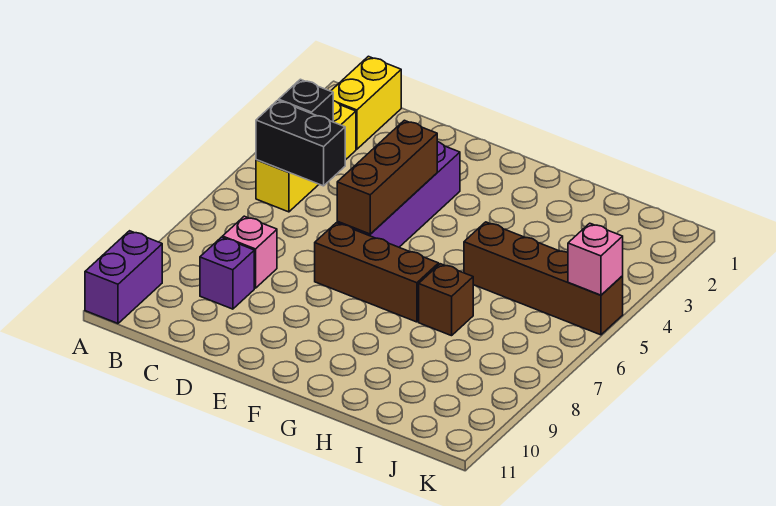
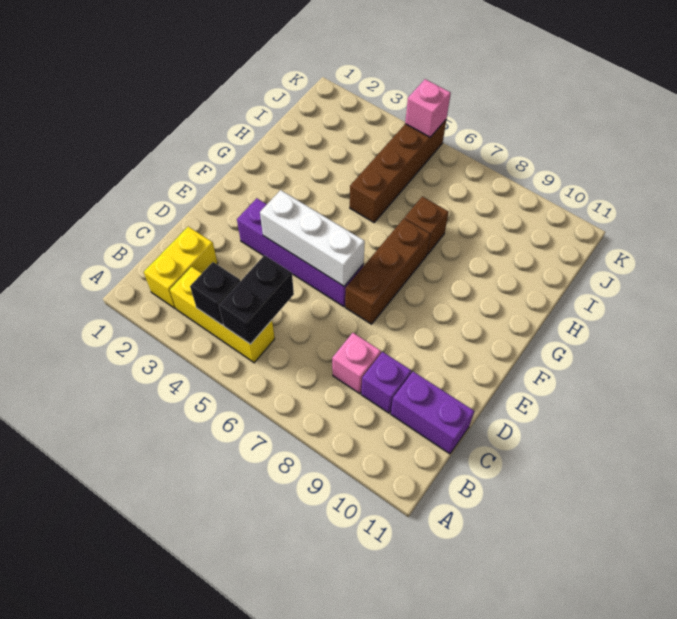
purple 1x2 brick [85,231,162,323] -> purple 1x2 brick moved to [391,372,474,454]
yellow 1x2 brick [331,56,401,149] -> yellow 1x2 brick turned to [144,227,218,309]
brown 1x3 brick [337,120,437,234] -> white 1x3 brick [260,190,365,286]

